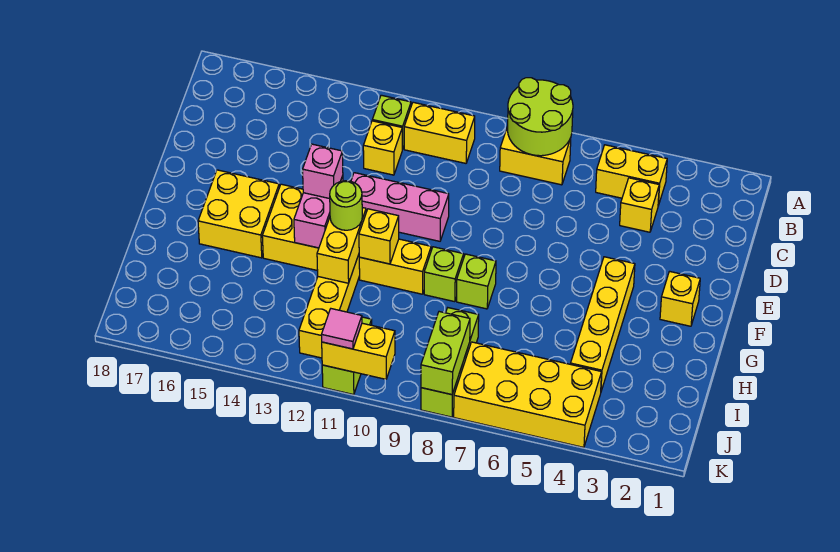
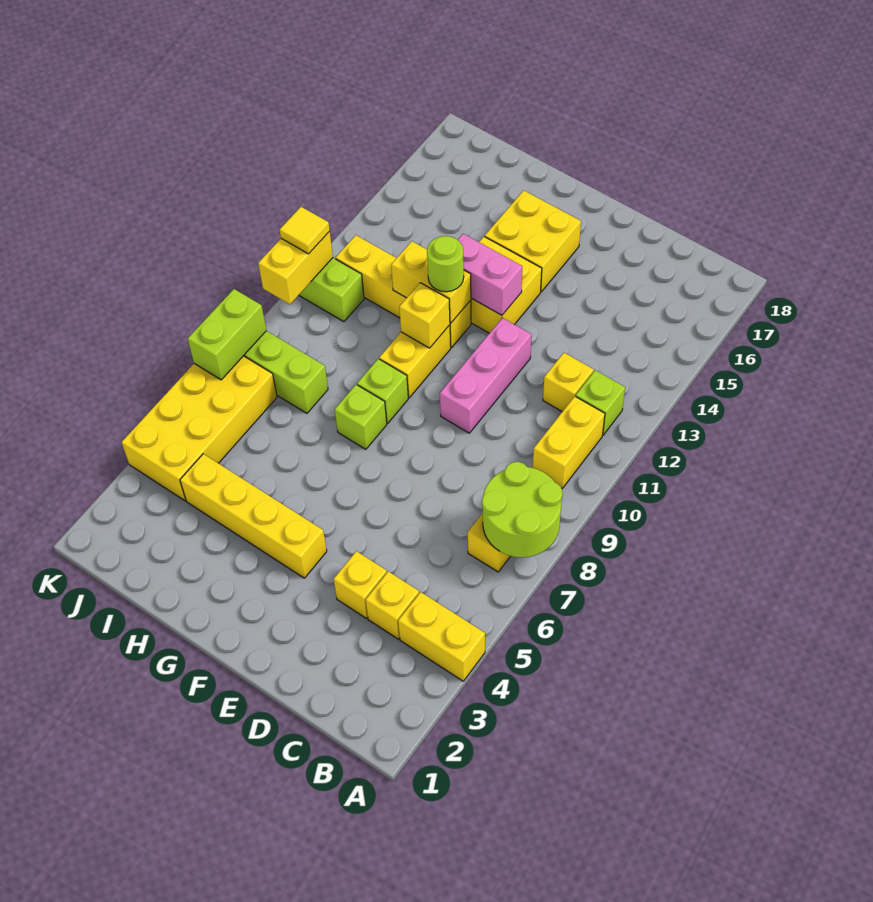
yellow 1x2 brick [596,145,667,206] -> yellow 1x2 brick turned to [398,592,485,681]
yellow 1x1 brick [660,271,700,326] -> yellow 1x1 brick moved to [334,551,387,618]
pink 1x1 brick [303,144,343,199] -> none
lime 1x2 brick [421,312,470,395] -> lime 1x2 brick turned to [188,289,266,380]
pink 1x1 tile [321,309,362,349] -> yellow 1x1 tile [280,207,330,254]

